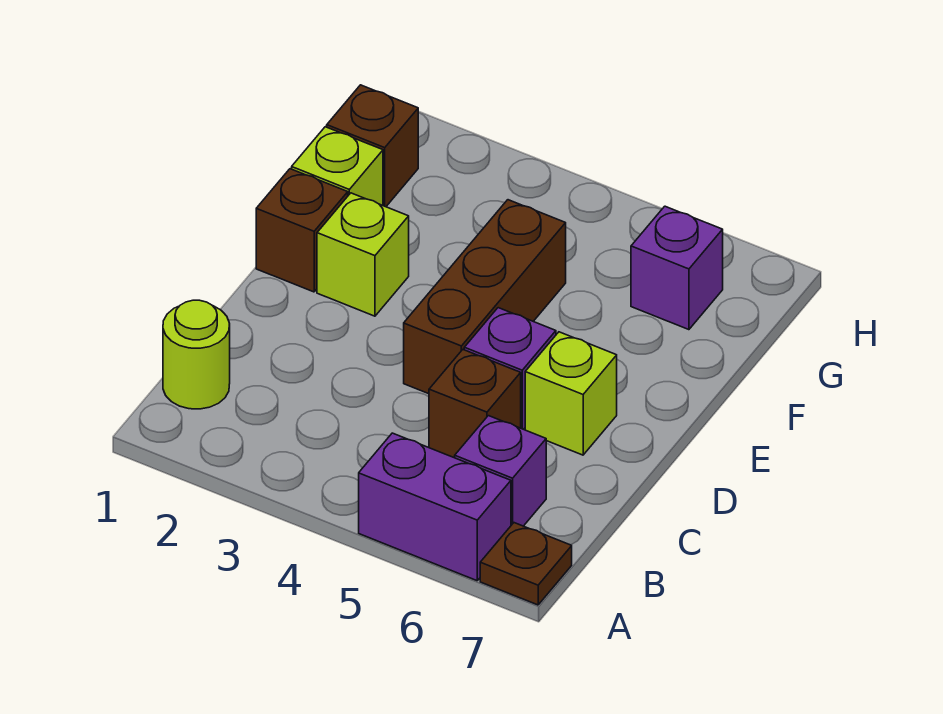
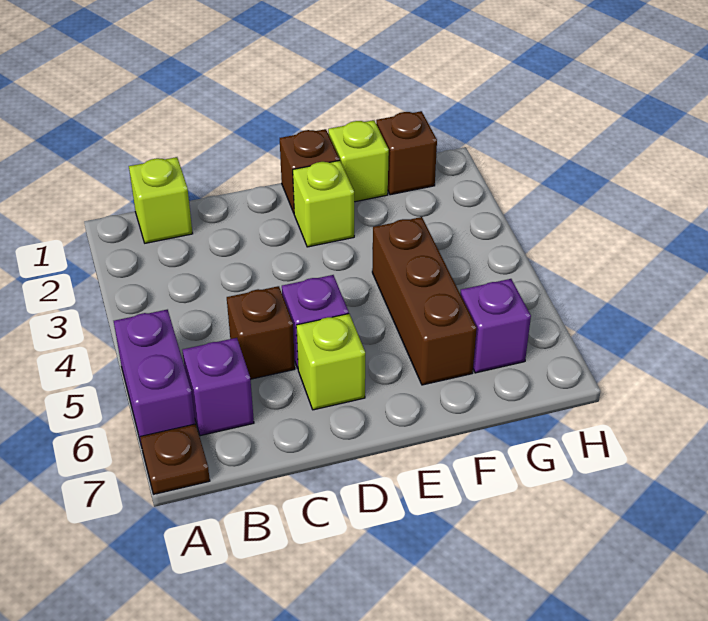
lime 1x1 round brick [163,300,230,409] -> lime 1x1 brick [129,157,193,243]
brown 1x3 brick [404,200,566,394] -> brown 1x3 brick turned to [372,217,477,385]

